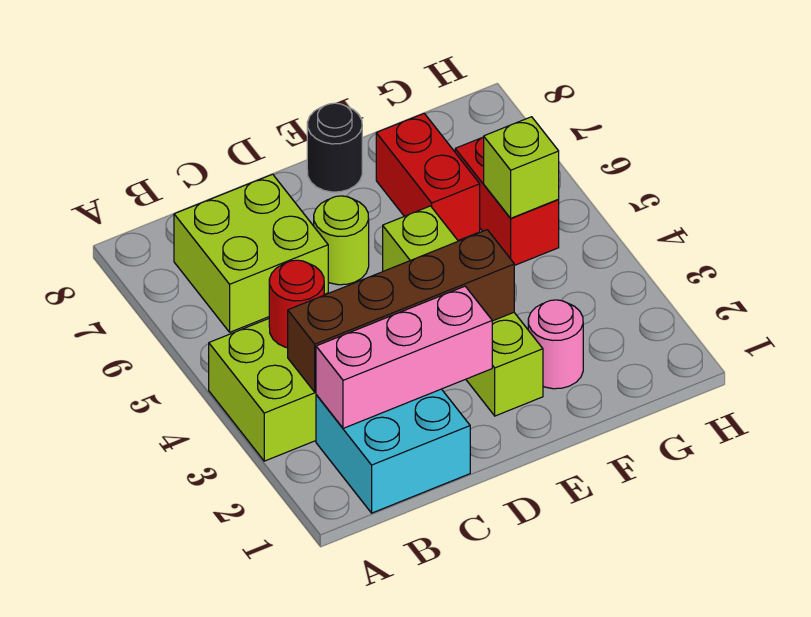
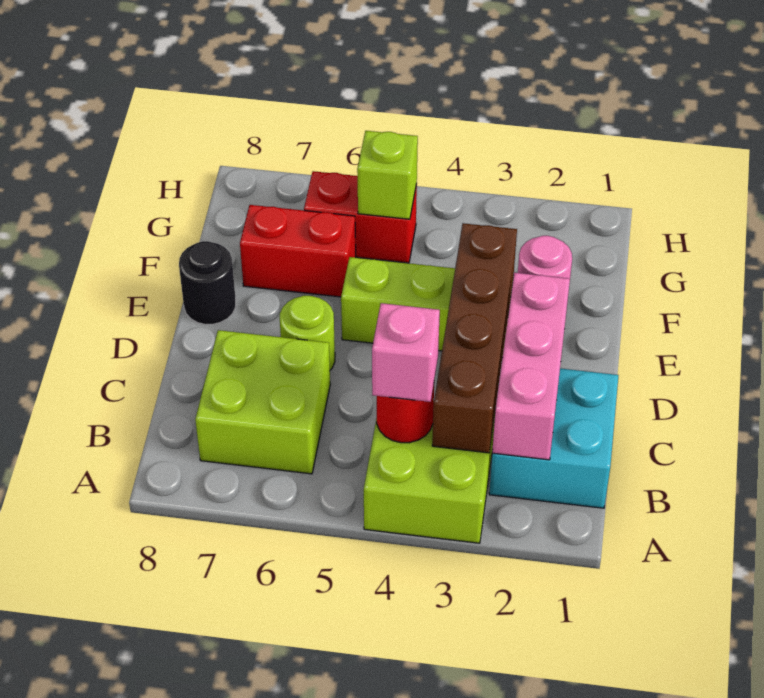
none -> pink 1x1 brick [372,303,440,402]

